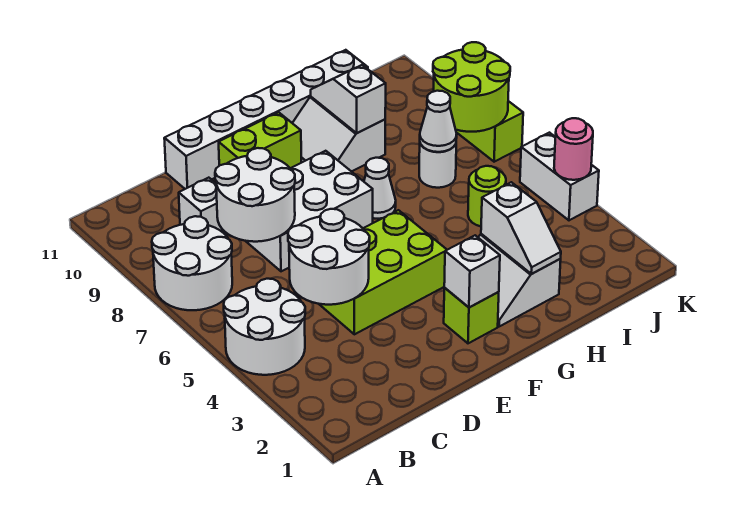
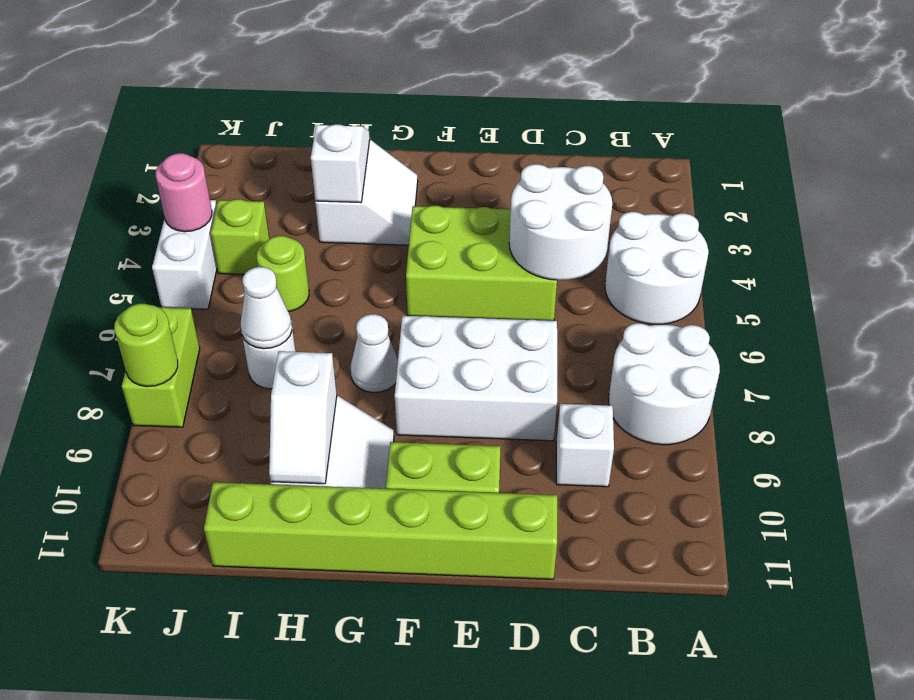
white 2x2 round brick [215,148,295,242] -> none
white 1x6 brick [164,50,368,189] -> lime 1x6 brick [204,482,557,579]
lime 1x1 brick [444,288,499,343] -> lime 1x1 brick moved to [211,199,269,274]
white 1x1 brick [444,235,500,307] -> none
lime 2x2 round brick [433,42,510,132] -> lime 1x1 round brick [114,304,178,387]

